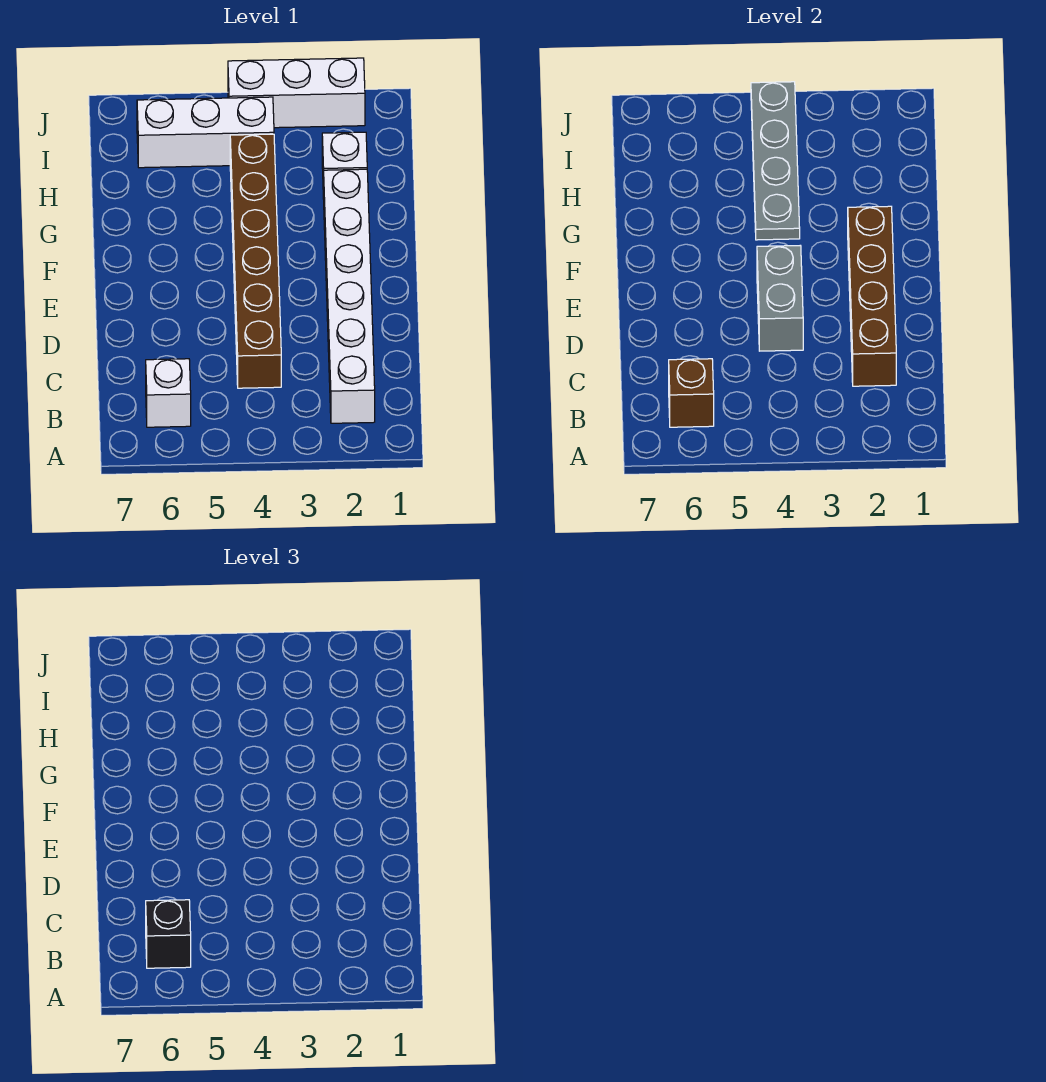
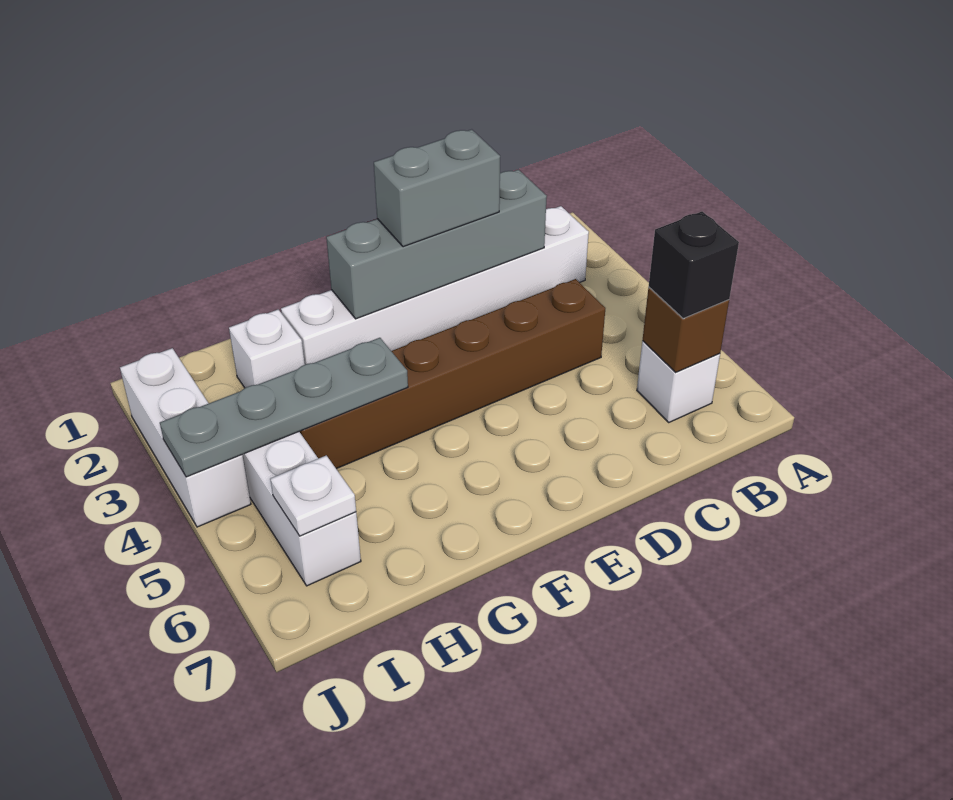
brown 1x4 brick [848,206,896,386] -> grey 1x4 brick [326,170,547,319]
grey 1x2 brick [757,246,803,351] -> grey 1x2 brick moved to [374,129,500,247]
none -> white 1x1 plate [270,455,356,536]

